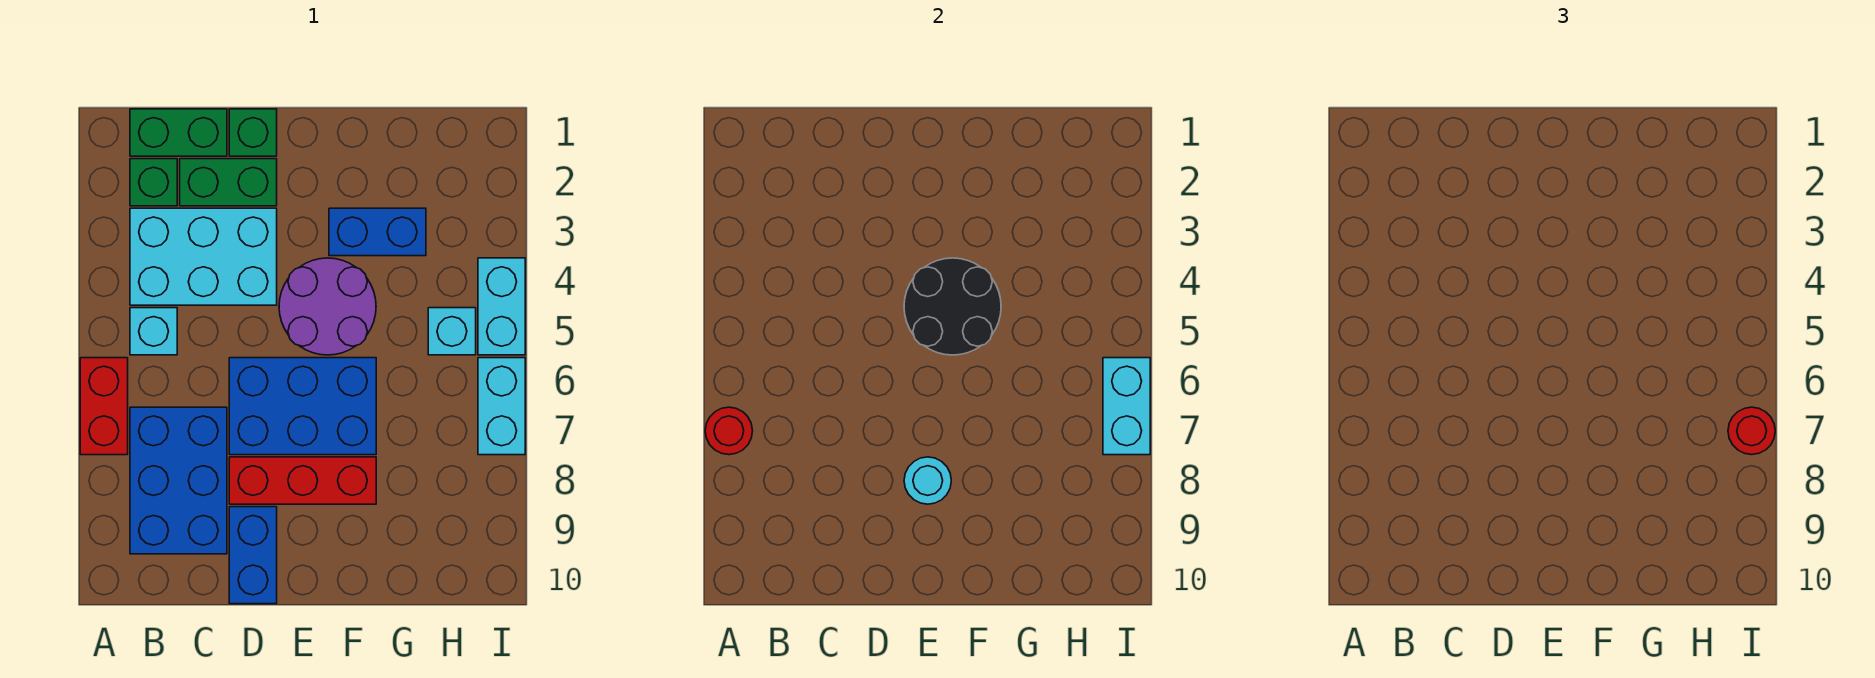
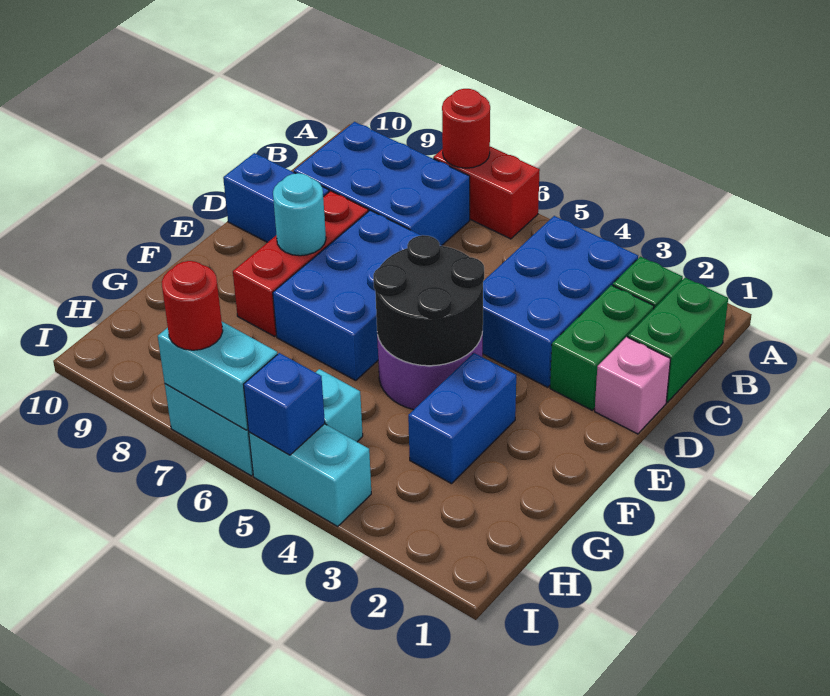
cyan 2x3 brick [130,208,277,305] -> blue 2x3 brick [483,216,638,387]
cyan 1x1 brick [130,308,177,355] -> none
green 1x1 brick [229,109,277,156] -> pink 1x1 brick [595,337,670,434]
none -> blue 1x1 brick [243,353,325,455]

